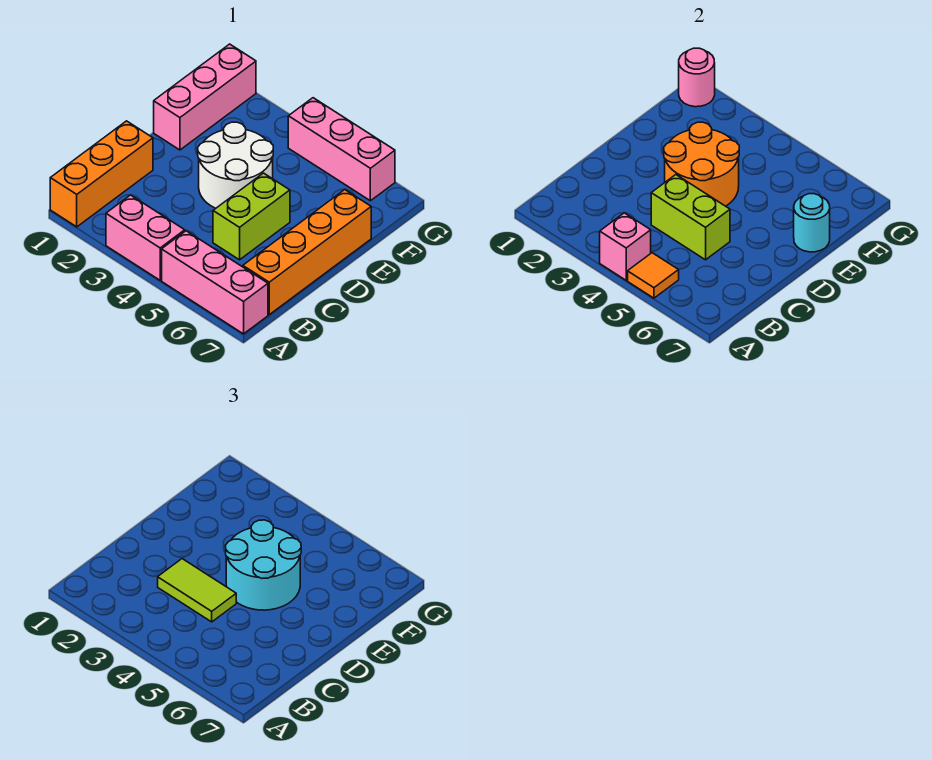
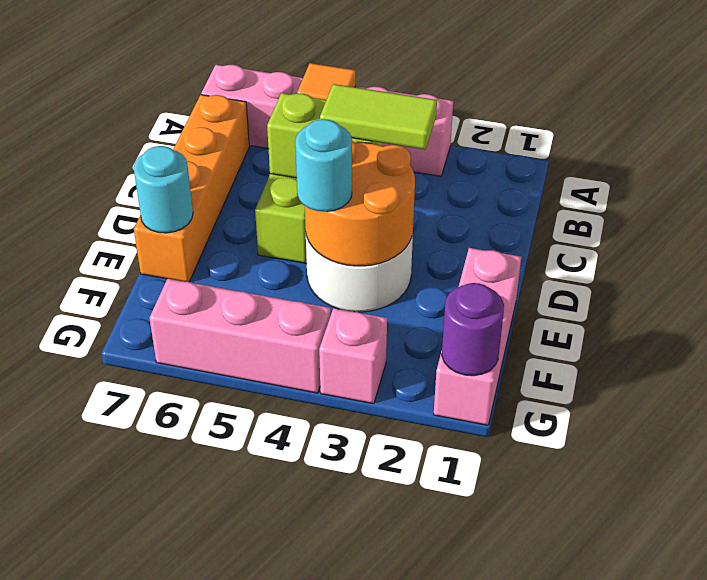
orange 1x3 brick [50,121,153,227] -> none
pink 1x1 brick [600,213,651,280] -> pink 1x1 brick moved to [319,308,387,404]
cyan 2x2 round brick [226,520,301,610] -> cyan 1x1 round brick [295,119,352,212]
pink 1x1 round brick [679,48,715,107] -> purple 1x1 round brick [442,283,504,376]

